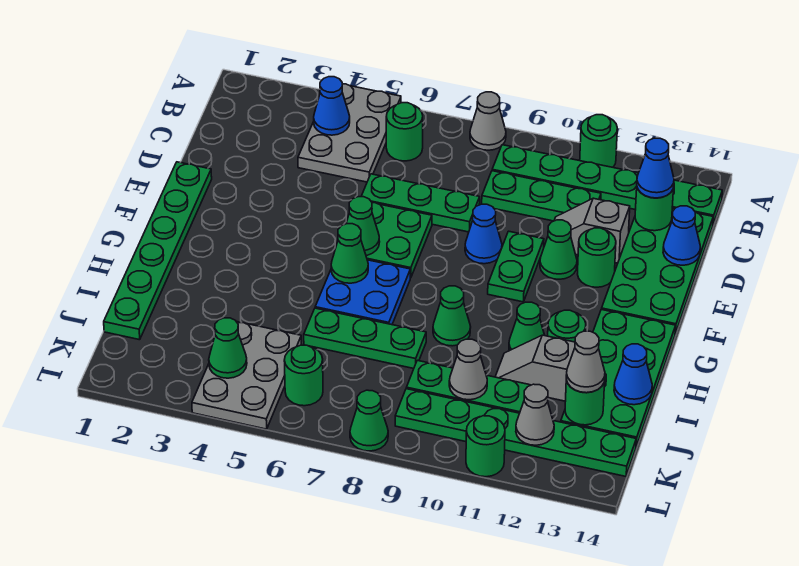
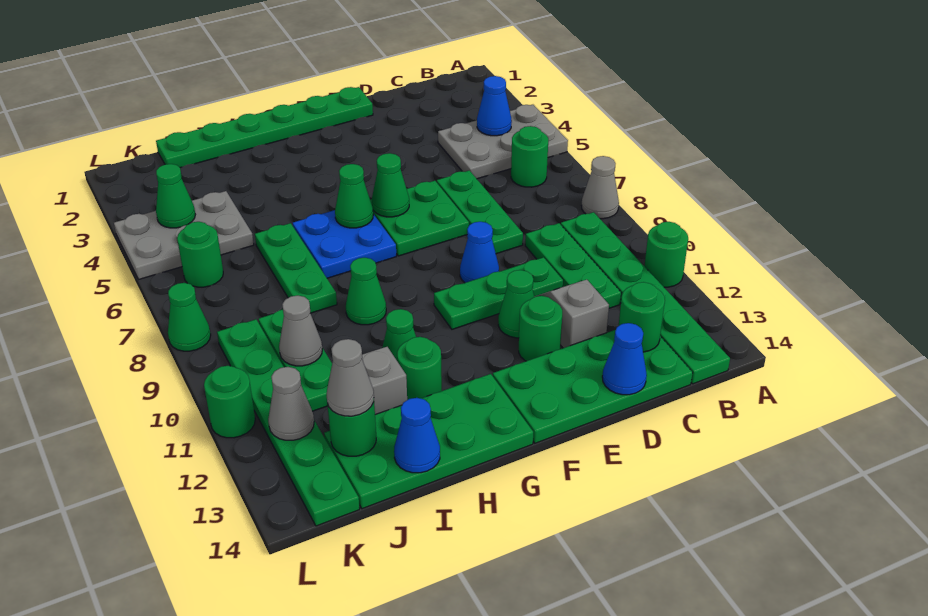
blue 1x1 cone [637,138,674,198] -> none
green 1x2 plate [488,231,544,302] -> green 1x3 plate [434,257,563,329]

